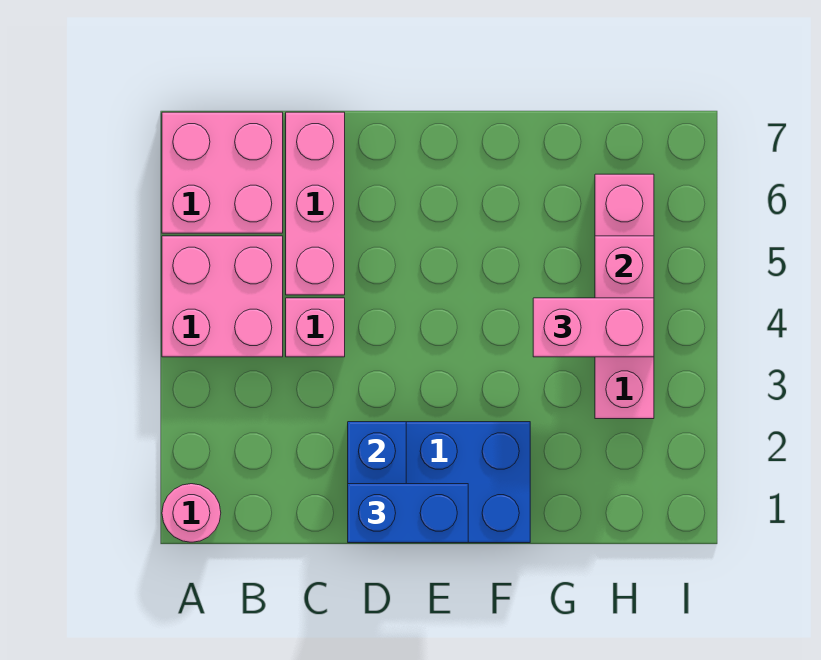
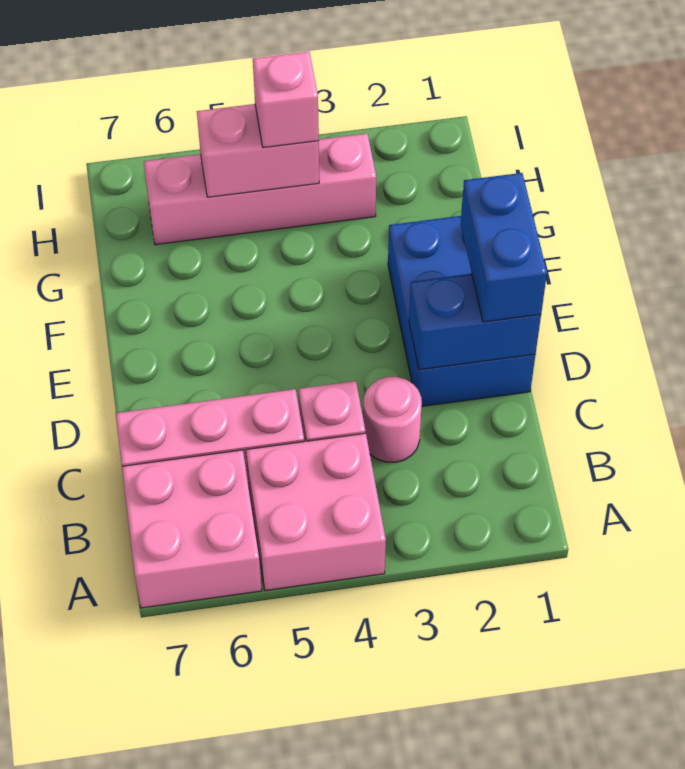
pink 1x1 round brick [162,484,221,542] -> pink 1x1 round brick moved to [363,377,422,462]
pink 1x2 brick [533,298,654,357] -> pink 1x1 brick [253,52,319,148]

